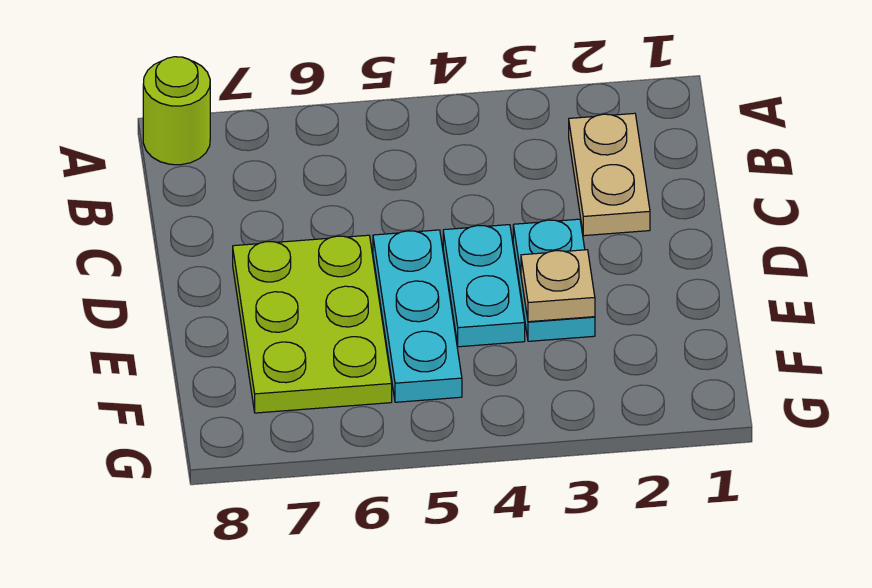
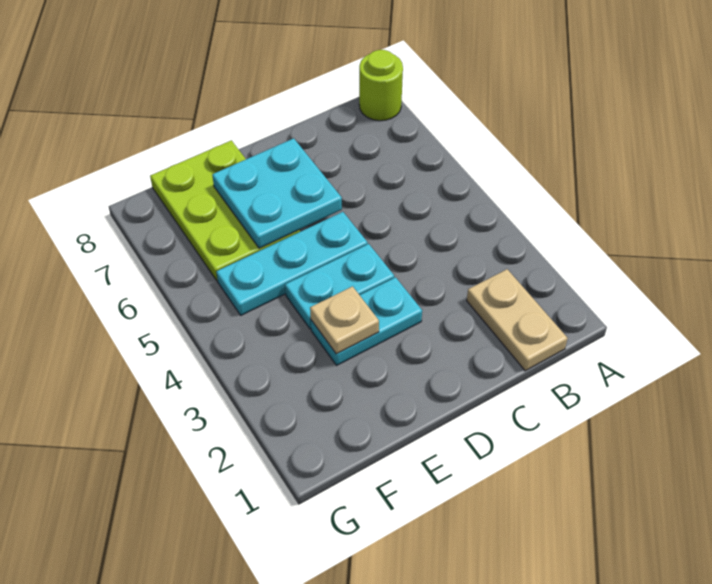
tan 1x2 plate [569,113,650,236] -> tan 1x2 plate turned to [467,269,568,371]
lime 2x3 plate [233,235,392,413] -> lime 2x3 plate turned to [150,140,300,281]
none -> cyan 2x2 plate [212,138,342,249]

